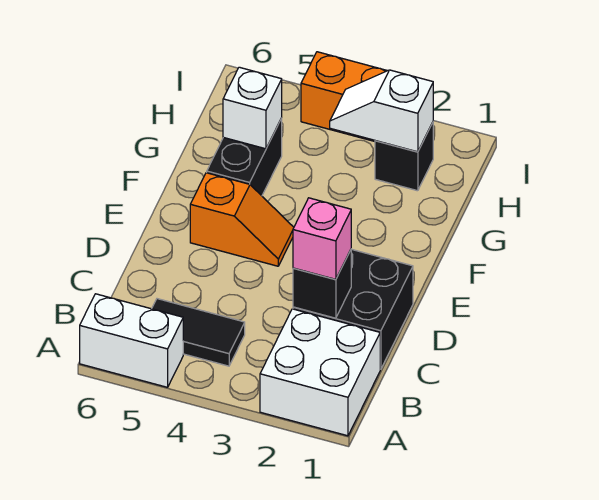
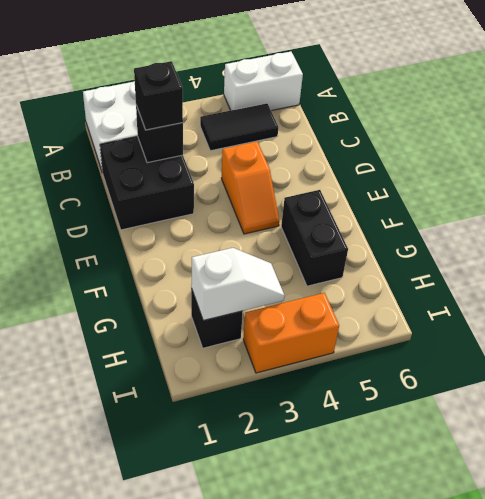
pink 1x1 brick [293,198,351,279] -> black 1x1 brick [134,61,183,130]
orange 1x2 slope [190,173,294,266] -> orange 1x2 slope turned to [221,142,279,234]
white 1x1 brick [223,67,282,149] -> none

